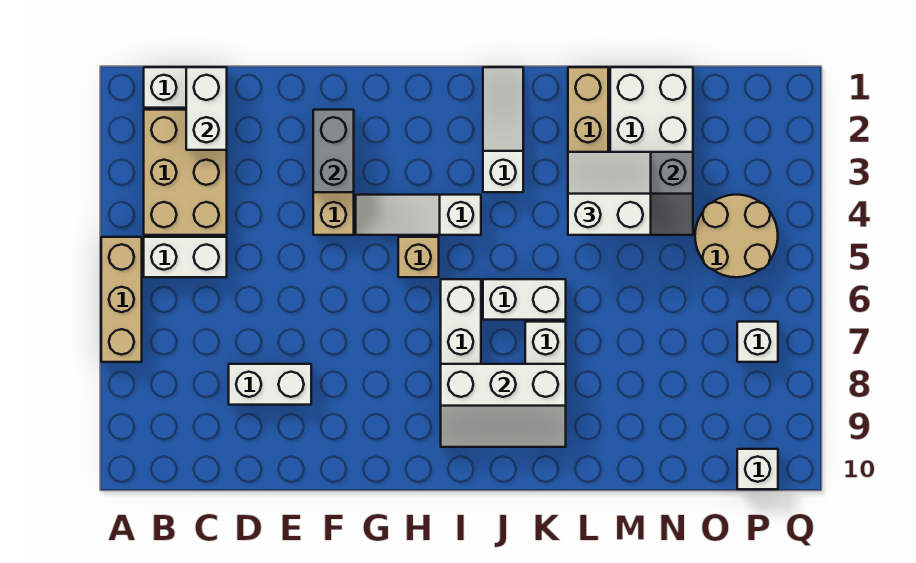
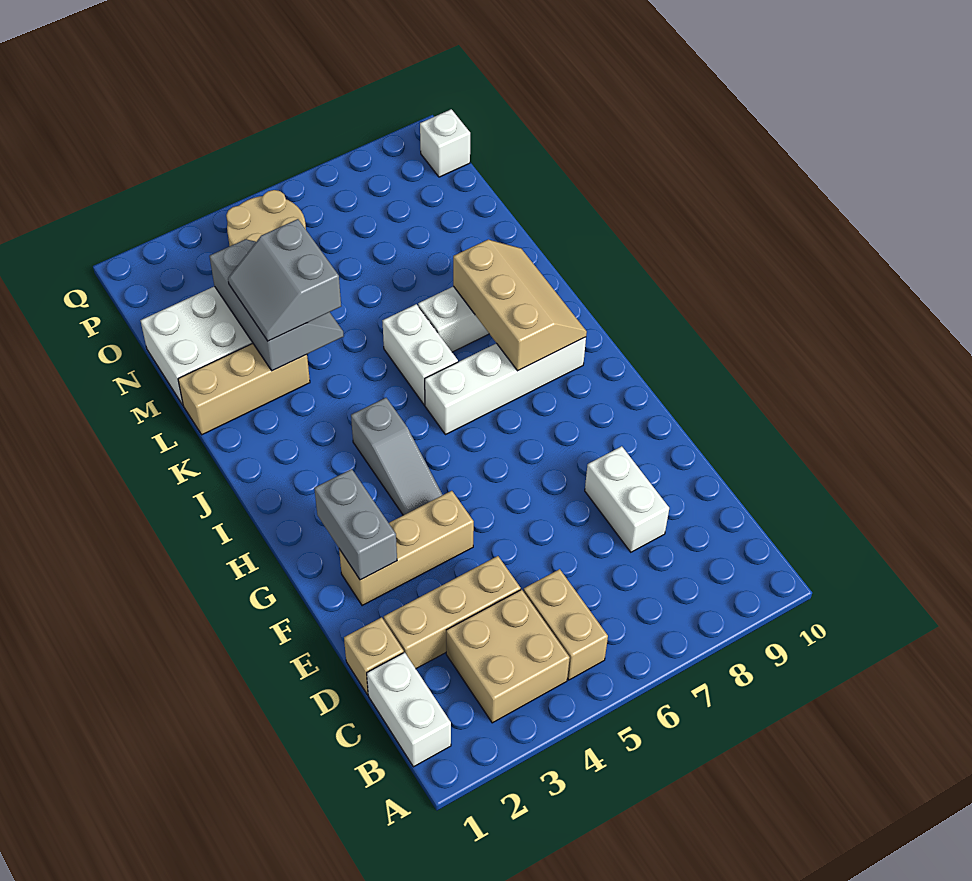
tan 1x3 brick [101,237,142,362] -> tan 1x3 brick moved to [384,556,521,669]
tan 2x3 brick [144,110,227,235] -> tan 2x2 brick [446,590,570,723]
white 1x2 brick [144,237,227,277] -> tan 1x2 brick [523,569,608,680]
white 1x2 brick [186,67,227,150] -> none
grey 1x2 brick [313,110,354,192] -> grey 1x2 brick turned to [314,469,397,580]
white 1x3 slope [356,195,481,235] -> grey 1x3 slope [351,398,442,515]
tan 1x1 brick [398,237,439,277] -> tan 1x1 brick moved to [344,617,404,695]
white 2x3 slope [441,364,566,447] -> tan 2x3 slope [453,240,587,371]
white 1x3 slope [483,67,523,192] -> none
white 2x2 slope [568,152,651,235] -> grey 2x2 slope [228,219,341,341]
white 1x1 brick [737,322,778,362] -> none

